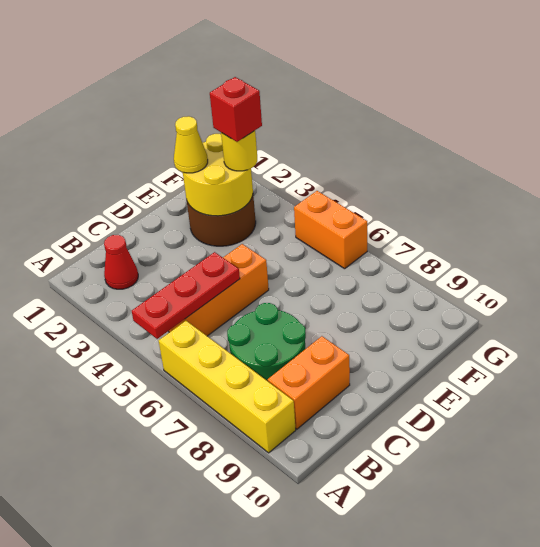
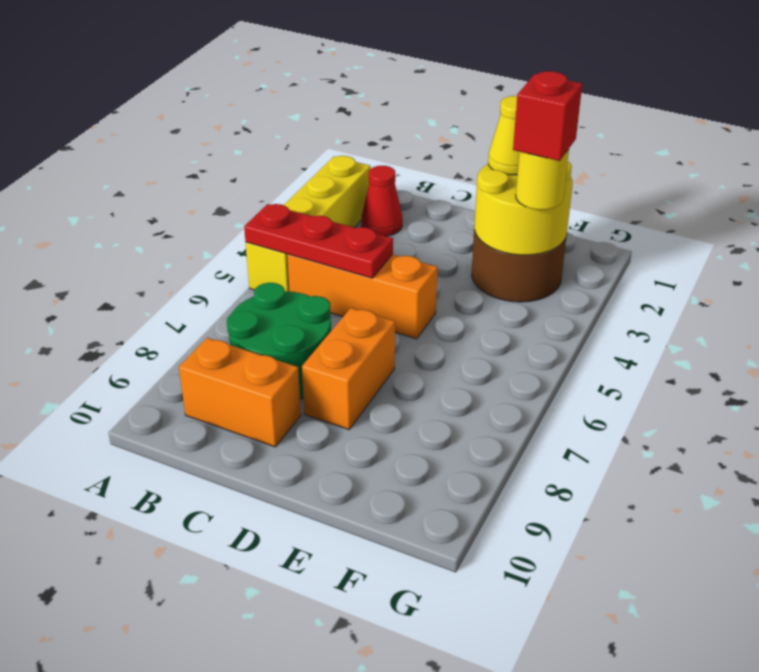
yellow 1x4 brick [159,321,296,453] -> yellow 1x4 brick moved to [246,156,371,291]
orange 1x2 brick [294,191,367,269] -> orange 1x2 brick moved to [302,308,395,430]

